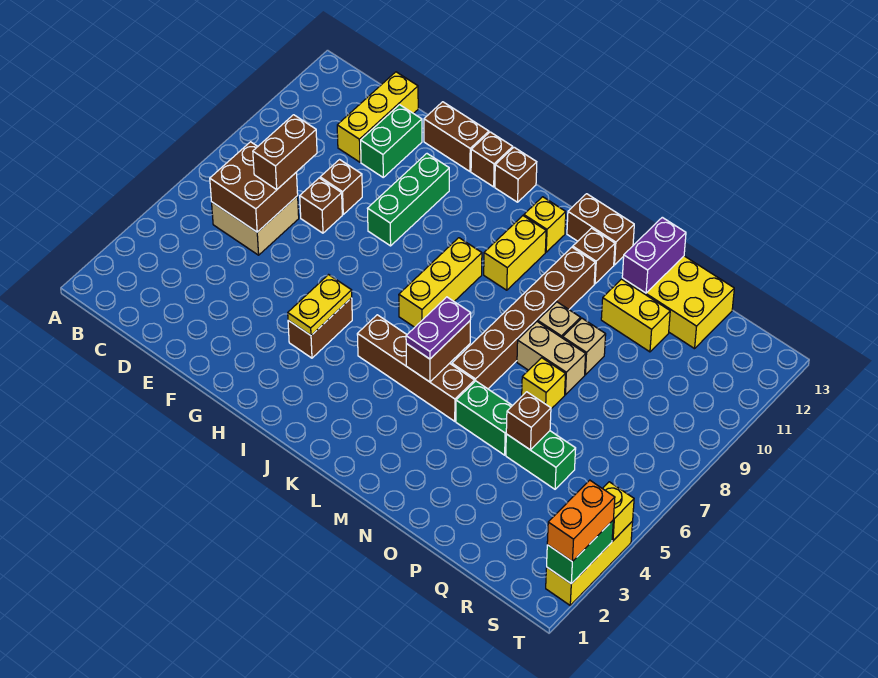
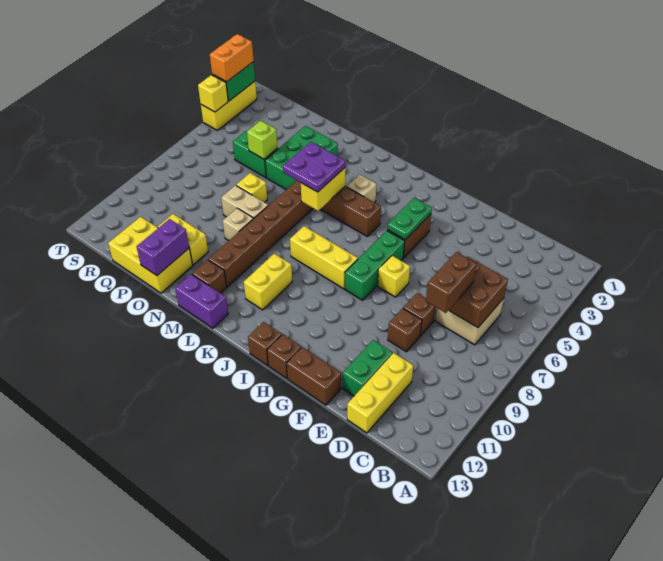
green 1x3 brick [367,154,449,246] -> green 1x3 brick moved to [345,231,405,300]
yellow 1x2 plate [288,275,352,335] -> green 1x2 plate [387,198,432,240]
yellow 1x3 brick [399,238,482,327] -> yellow 1x3 brick turned to [290,226,358,289]
yellow 1x1 brick [524,197,566,252] -> yellow 1x1 brick moved to [378,256,410,297]
brown 1x2 brick [406,321,470,382] -> yellow 1x2 brick [301,168,345,211]
purple 1x2 plate [406,297,471,359] -> purple 2x2 plate [283,142,346,192]
brown 1x2 brick [567,194,634,265] -> purple 1x2 brick [175,274,228,328]
green 1x2 brick [456,381,512,455] -> green 2x3 brick [265,126,338,190]
tan 1x1 brick [563,318,606,375] -> tan 1x1 brick moved to [347,174,376,203]
brown 1x1 brick [506,392,551,450] -> lime 1x1 brick [247,120,278,159]

